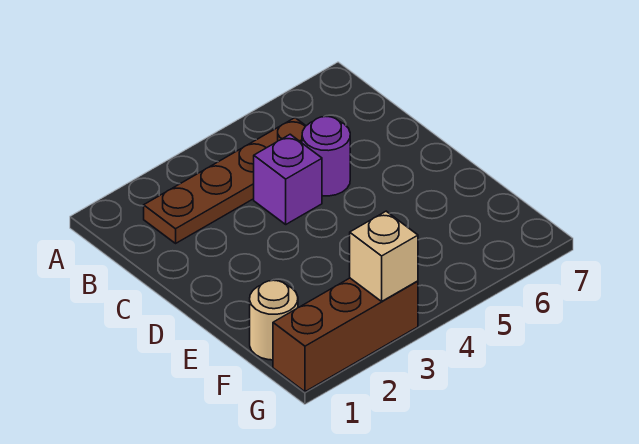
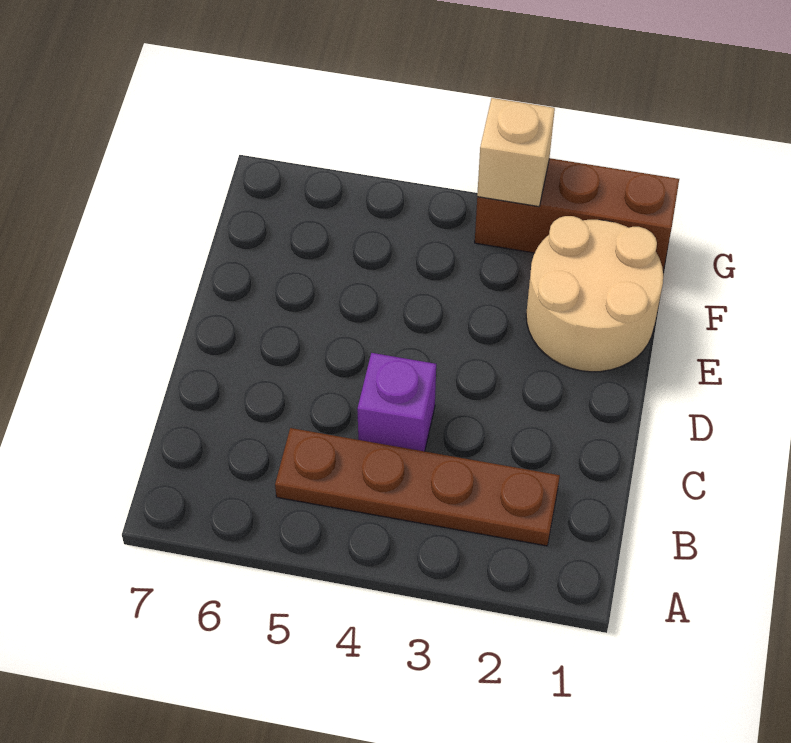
purple 1x1 round brick [302,117,350,196] -> none
tan 1x1 round brick [250,280,298,360] -> tan 2x2 round brick [526,216,663,372]

